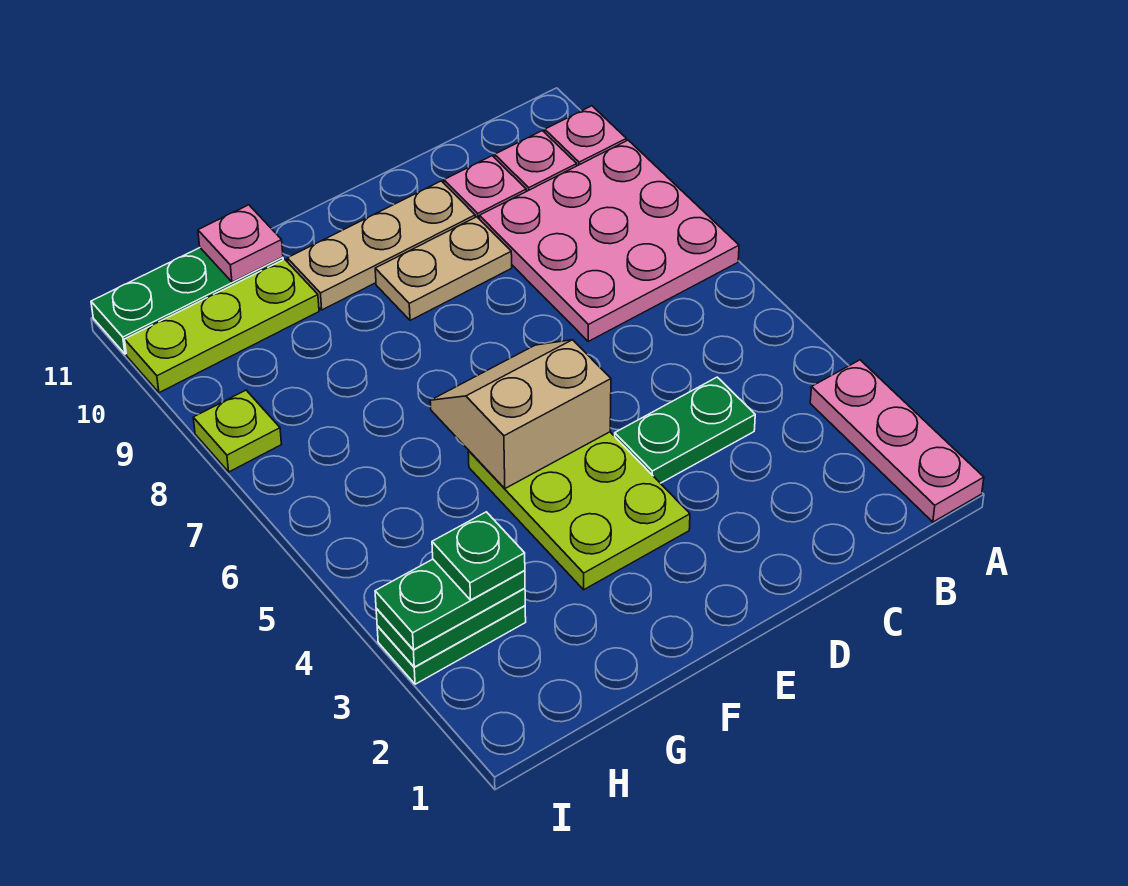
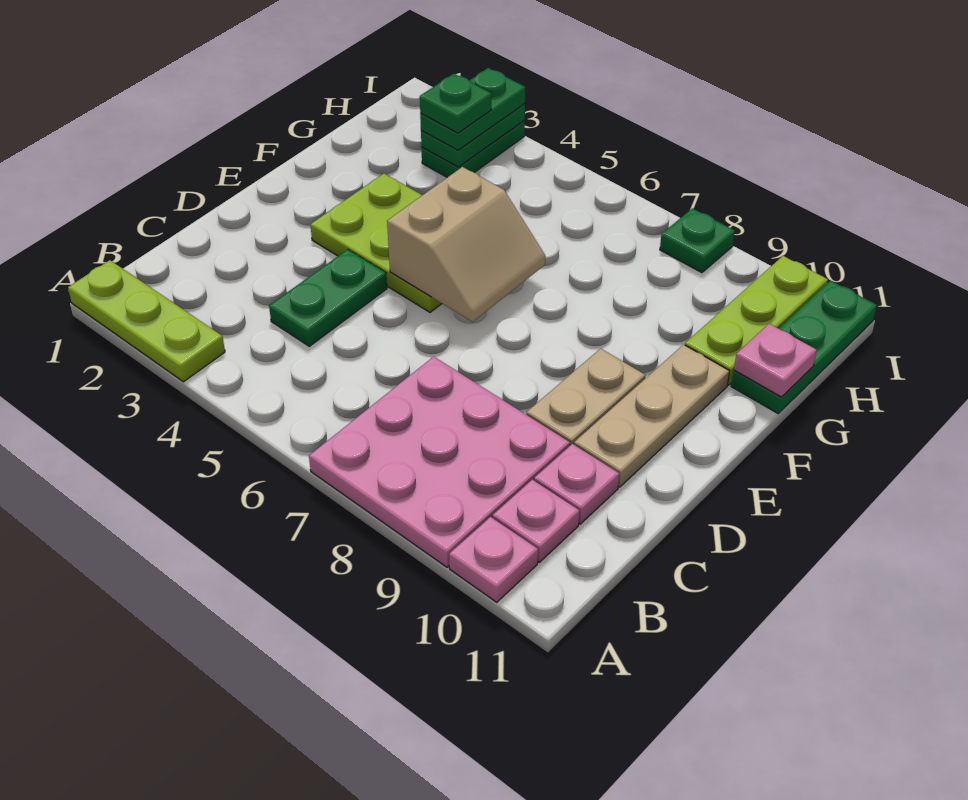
pink 1x3 plate [810,360,984,522] -> lime 1x3 plate [68,260,225,382]
lime 1x1 plate [193,390,282,472] -> green 1x1 plate [660,208,735,273]

